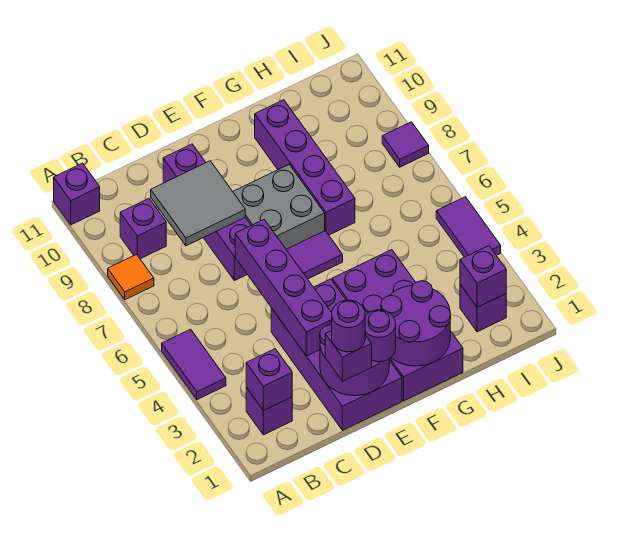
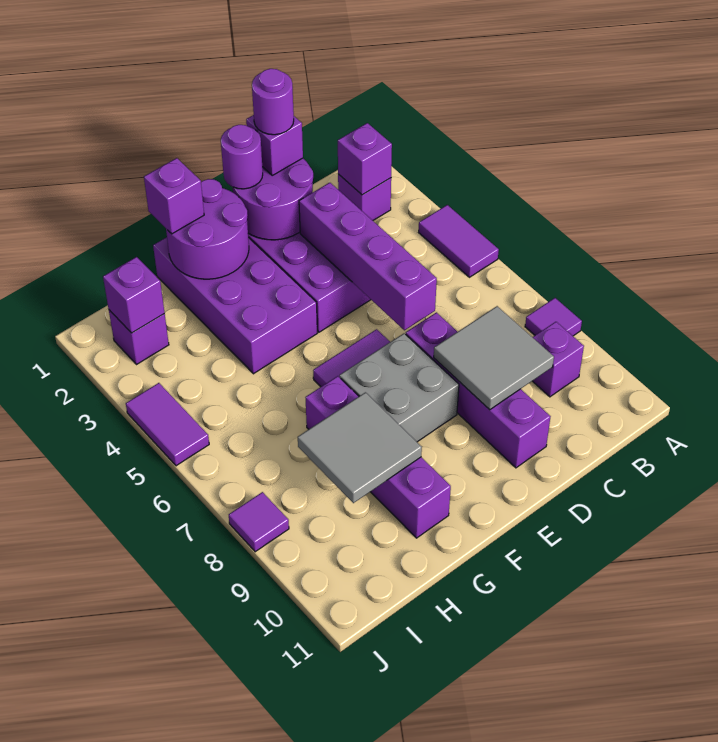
orange 1x1 tile [108,254,154,300] -> purple 1x1 tile [525,298,582,336]
purple 1x1 brick [54,163,100,225] -> purple 1x1 brick moved to [144,158,204,234]
none -> grey 2x2 tile [298,392,422,503]

